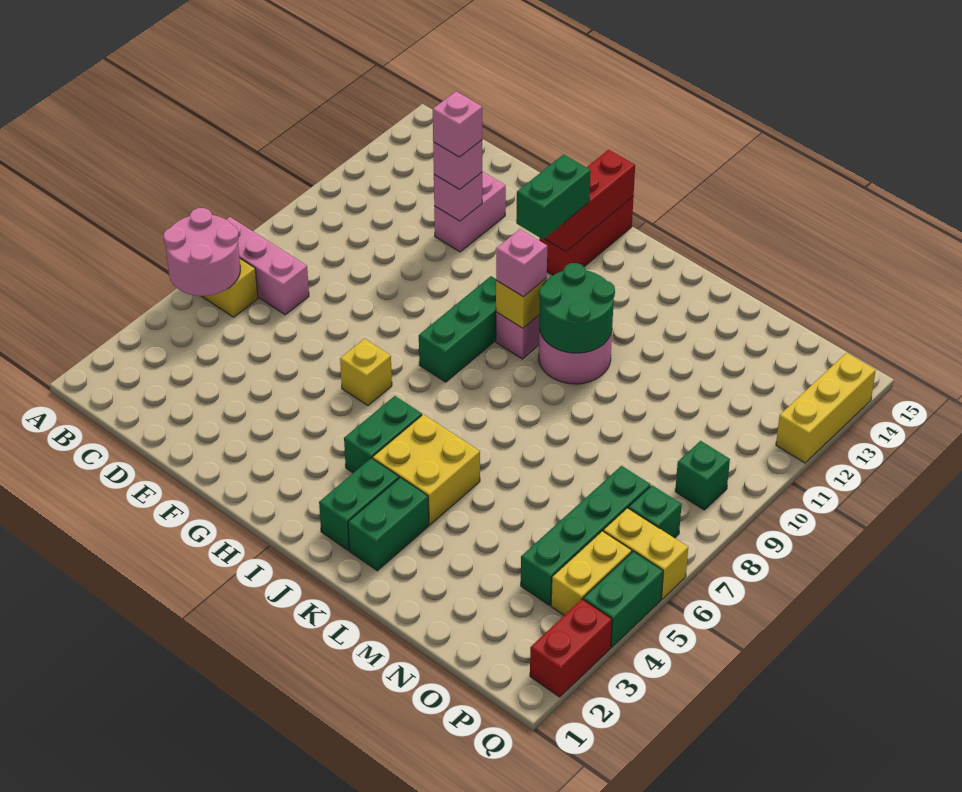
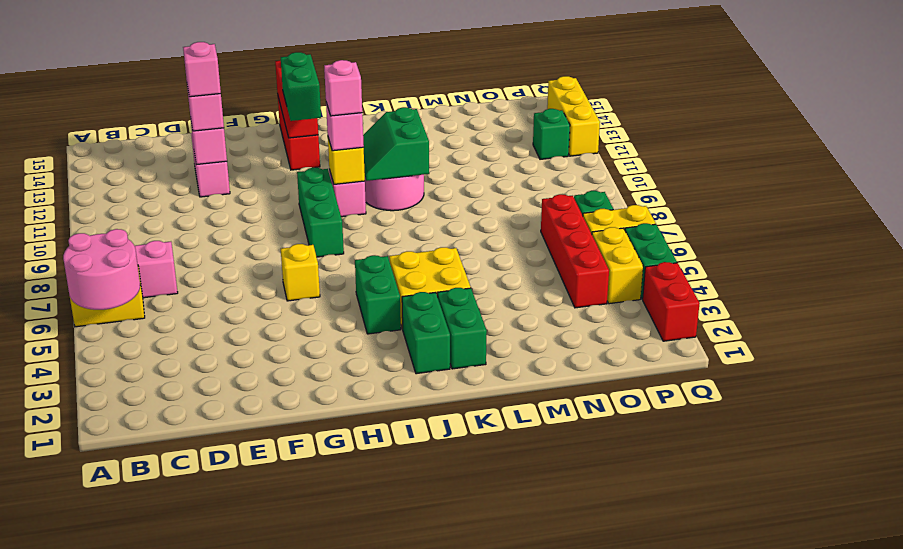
none -> pink 1x1 brick [324,60,362,116]
green 2x2 round brick [539,263,615,353] -> green 2x2 slope [363,107,429,181]
green 1x4 brick [521,466,651,605] -> red 1x4 brick [541,194,609,308]
green 1x1 brick [675,441,730,510] -> green 1x1 brick moved to [533,109,570,159]

